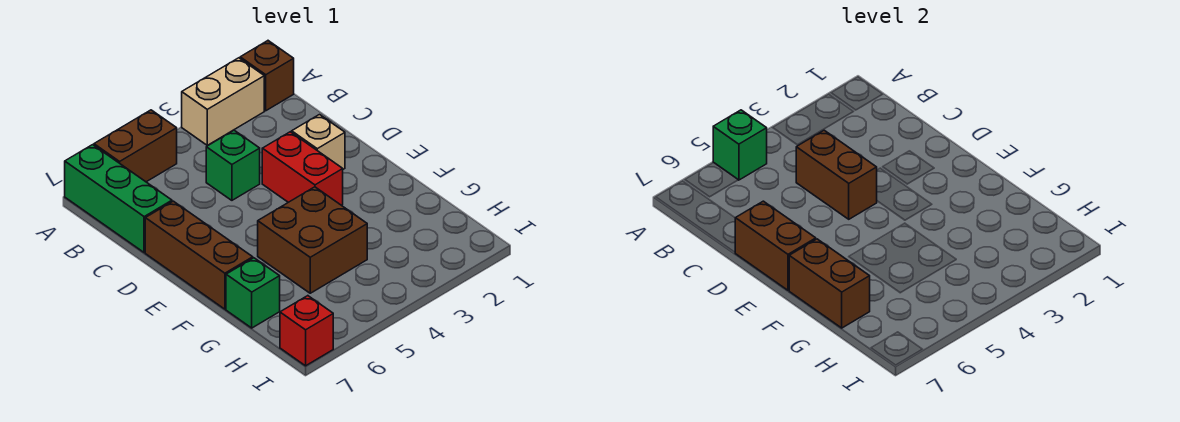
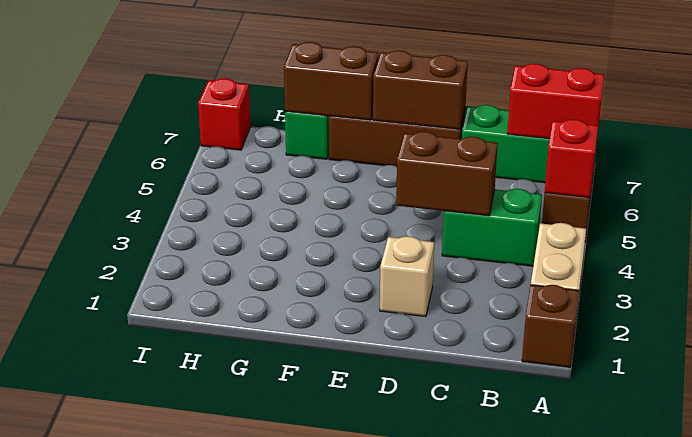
green 1x1 brick [713,110,767,180] -> red 1x1 brick [545,119,598,198]
green 1x1 brick [206,130,260,200] -> green 1x2 brick [442,189,542,266]
red 1x2 brick [262,132,343,205] -> red 1x2 brick moved to [507,64,604,143]
brown 2x2 brick [258,187,367,293] -> none

